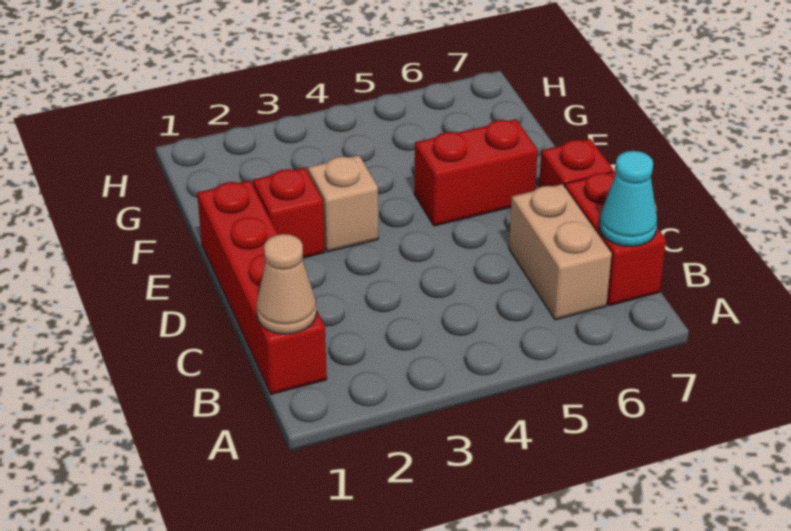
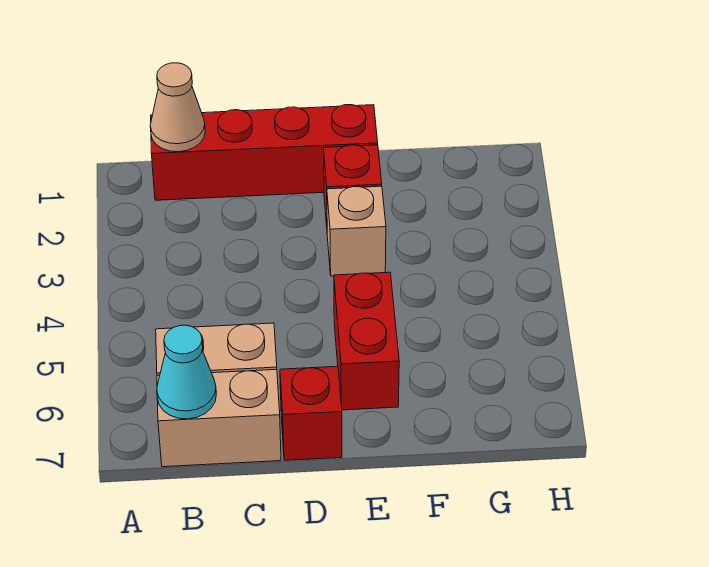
red 1x2 brick [565,171,666,306] -> tan 1x2 brick [157,369,281,467]

